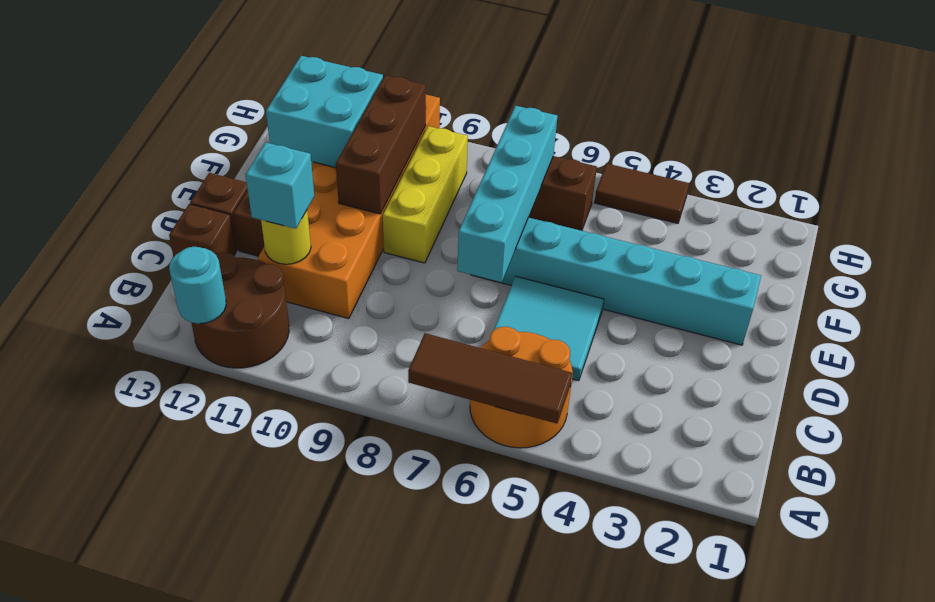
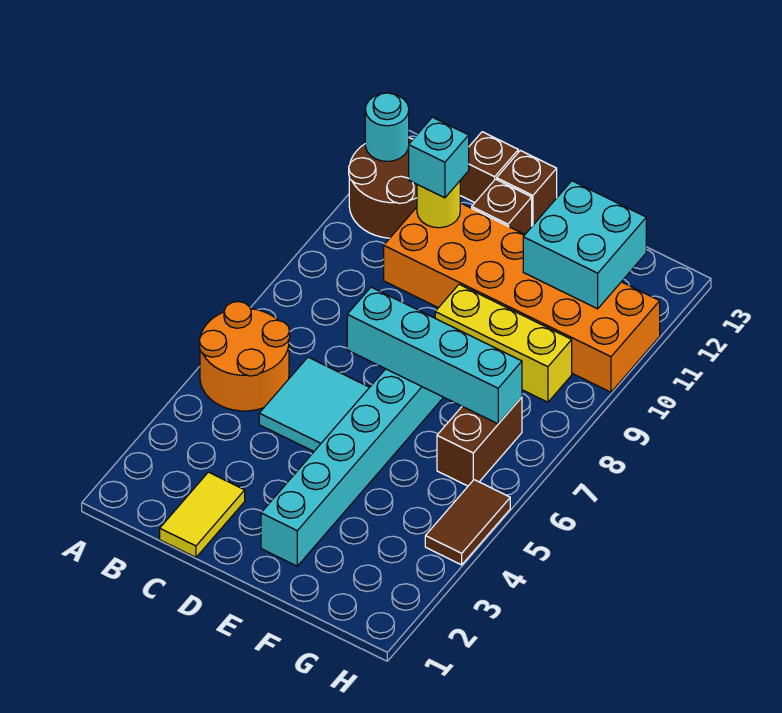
brown 1x3 tile [408,333,572,424] -> none
none -> yellow 1x2 tile [160,472,245,557]
brown 1x3 brick [336,75,426,214] -> none

